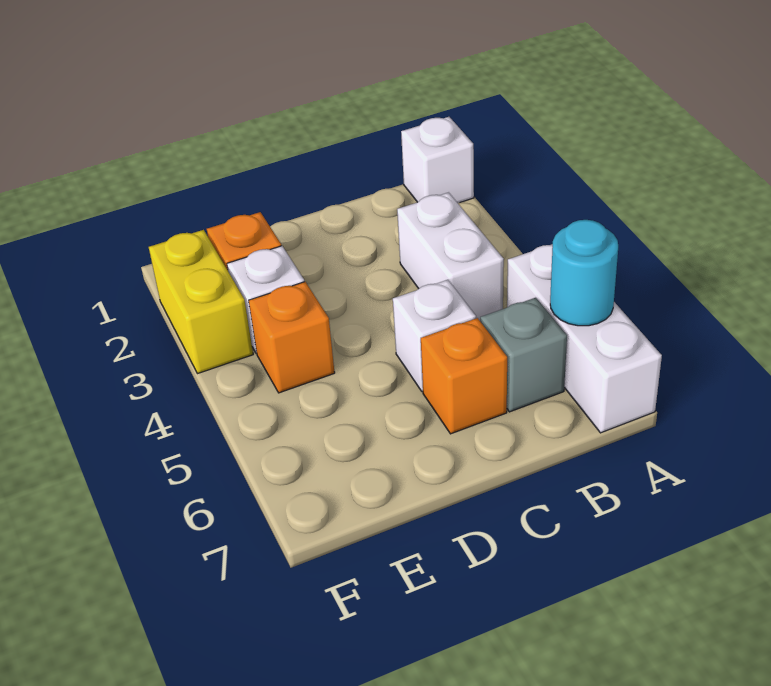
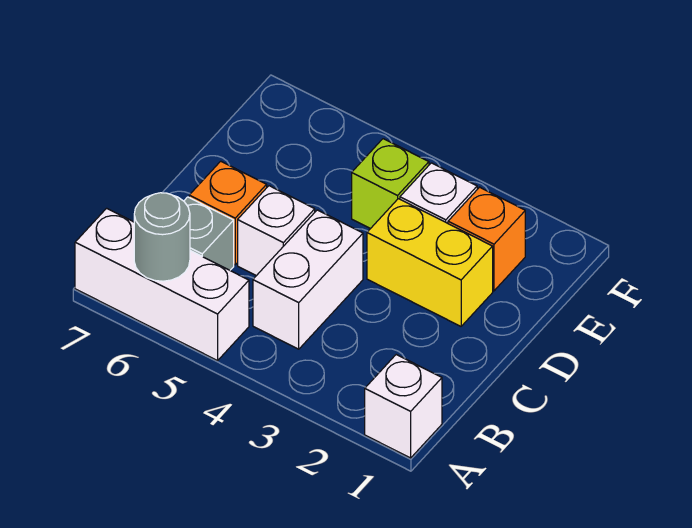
cyan 1x1 round brick [550,220,618,326] -> grey 1x1 round brick [134,193,190,281]
white 1x2 brick [397,192,504,320] -> white 1x2 brick turned to [253,210,363,349]
orange 1x1 brick [249,282,335,393] -> lime 1x1 brick [352,139,429,229]
yellow 1x2 brick [149,230,253,374] -> yellow 1x2 brick moved to [367,199,493,326]

